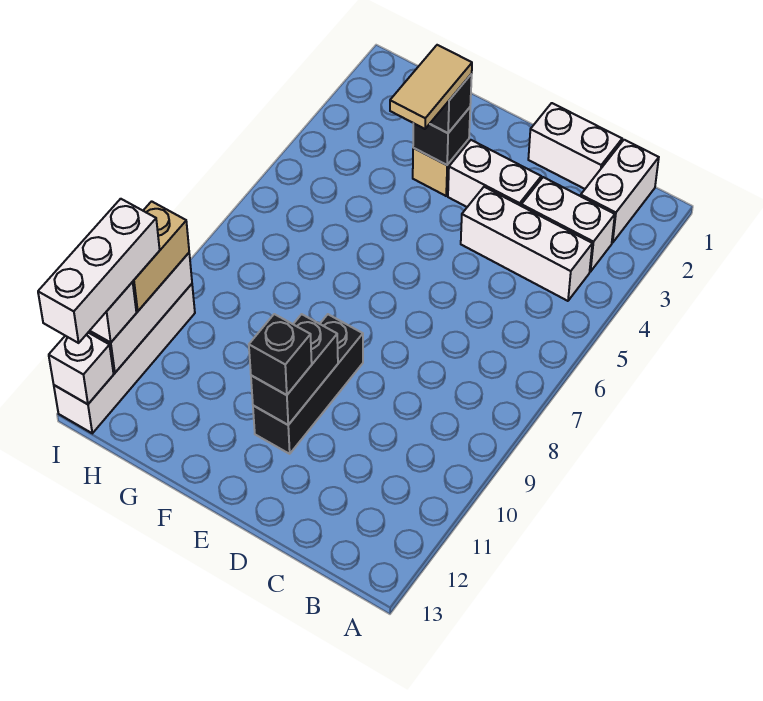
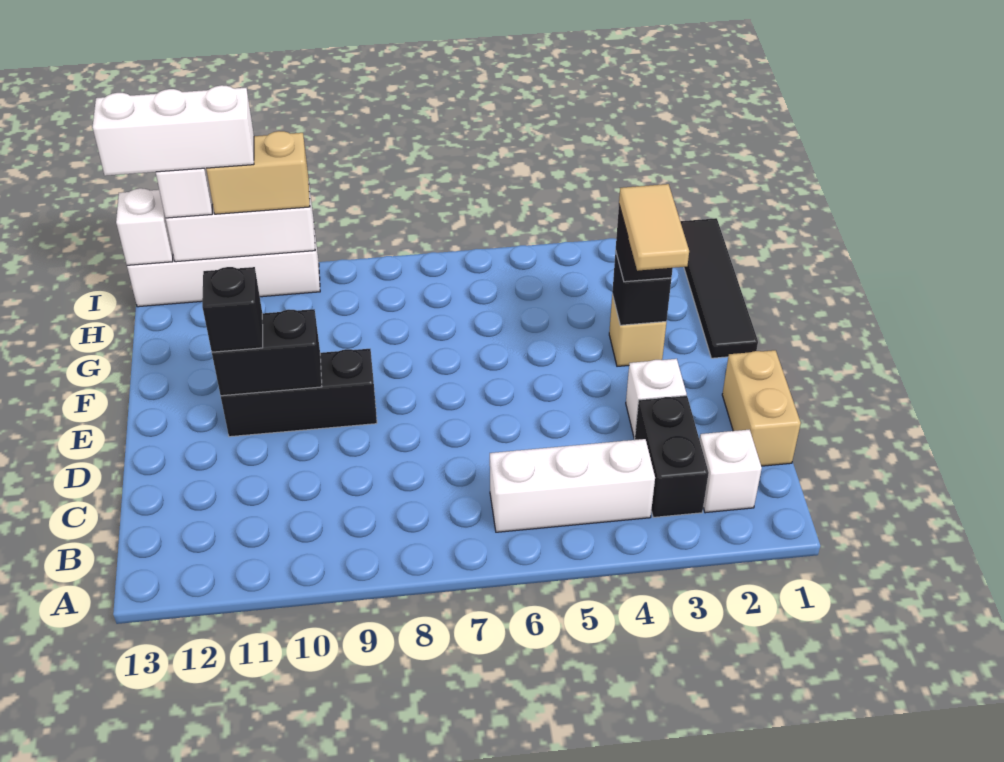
white 1x2 brick [581,140,659,243] -> white 1x1 brick [700,430,762,513]
white 1x2 brick [521,177,615,272] -> black 1x2 brick [635,396,709,517]
white 1x3 brick [461,187,592,301] -> white 1x3 brick turned to [490,439,655,532]
white 1x2 brick [528,103,622,189] -> tan 1x2 brick [722,350,801,466]
white 1x2 brick [448,140,541,207] -> white 1x1 brick [626,359,687,438]
none -> black 1x4 tile [680,218,758,358]
tan 1x2 tile [390,45,472,129] -> tan 1x2 tile turned to [619,184,689,271]

